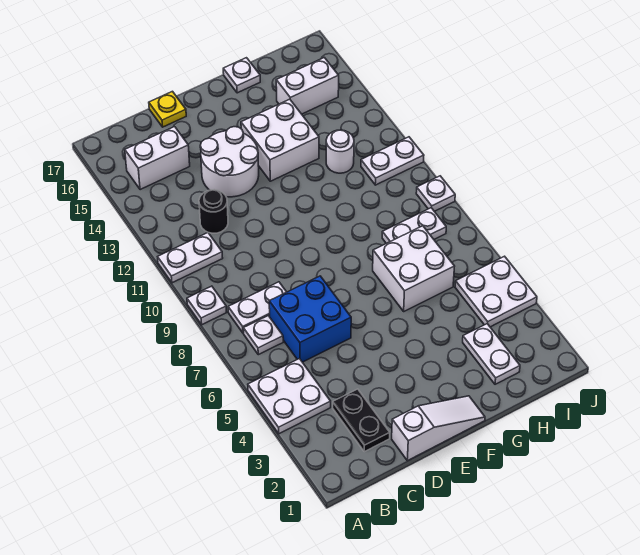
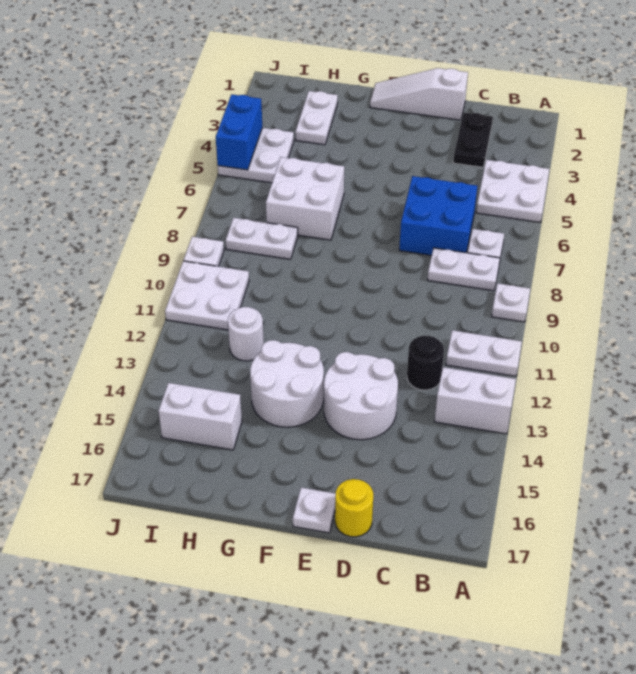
white 1x2 brick [125,127,190,190] -> white 1x2 brick moved to [435,367,516,434]
yellow 1x1 plate [149,91,186,127] -> yellow 1x1 round brick [335,479,373,537]
white 2x2 brick [241,99,319,181] -> white 2x2 round brick [250,340,324,427]
white 1x1 plate [223,58,260,93] -> white 1x1 plate moved to [293,487,336,533]
white 1x2 plate [361,137,424,185] -> white 2x2 plate [165,261,249,330]
none -> blue 1x2 brick [216,94,262,170]

